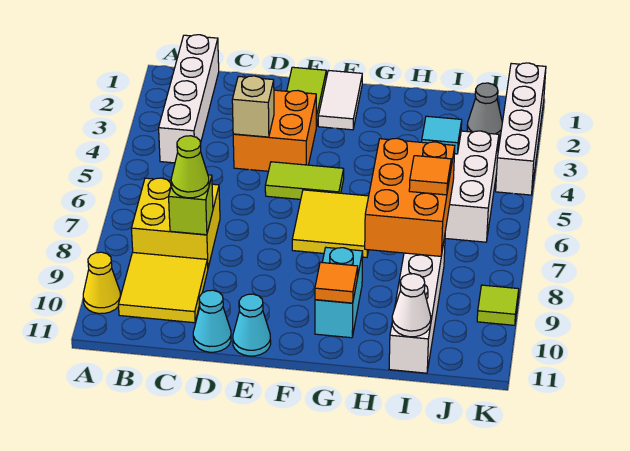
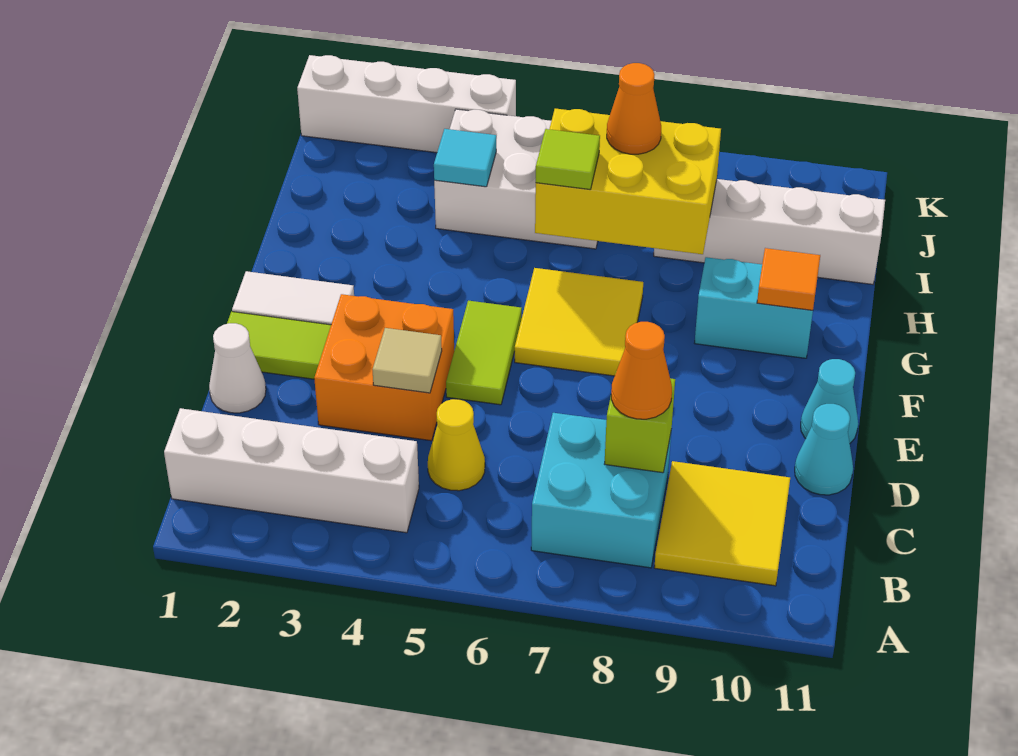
yellow 1x1 cone [83,252,121,314] -> yellow 1x1 cone moved to [428,399,485,491]
yellow 2x2 brick [131,178,220,267] -> cyan 2x2 brick [531,413,671,568]
lime 1x1 cone [171,136,209,198] -> orange 1x1 cone [611,322,672,419]
tan 1x1 brick [232,76,274,137] -> tan 1x1 tile [372,328,442,393]
orange 2x3 brick [365,138,455,256] -> yellow 2x3 brick [535,109,721,254]
orange 1x1 tile [409,156,451,195] -> orange 1x1 cone [607,63,661,154]
white 1x1 cone [392,274,431,337] -> white 1x1 cone moved to [209,323,266,413]
grey 1x1 cone [467,83,502,137] -> none
lime 1x1 tile [477,285,519,325] -> lime 1x1 tile moved to [536,129,600,189]

